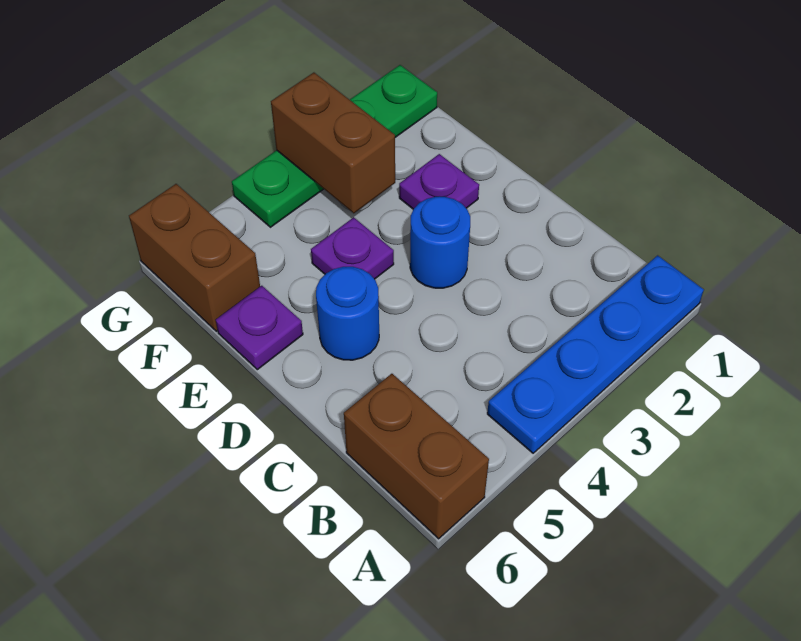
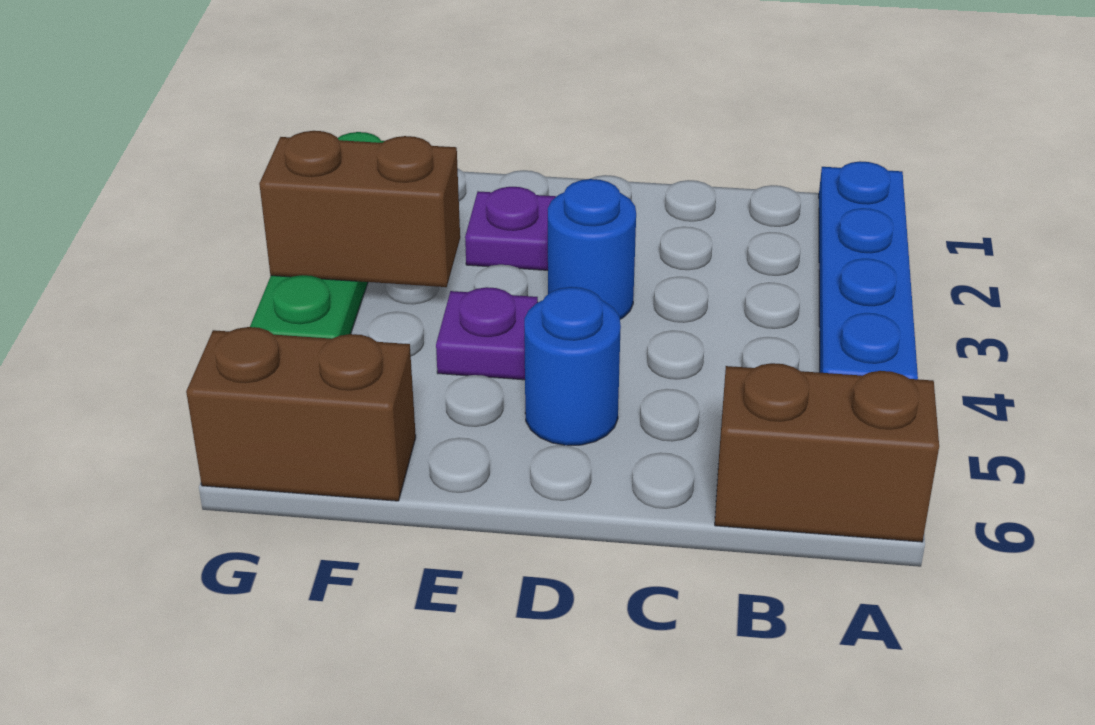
purple 1x1 plate [216,286,303,370] -> none

